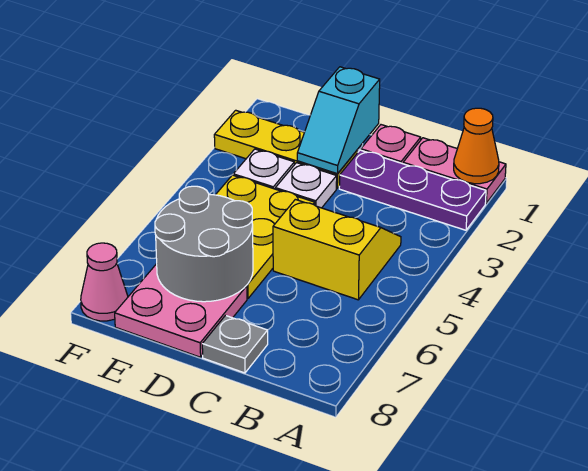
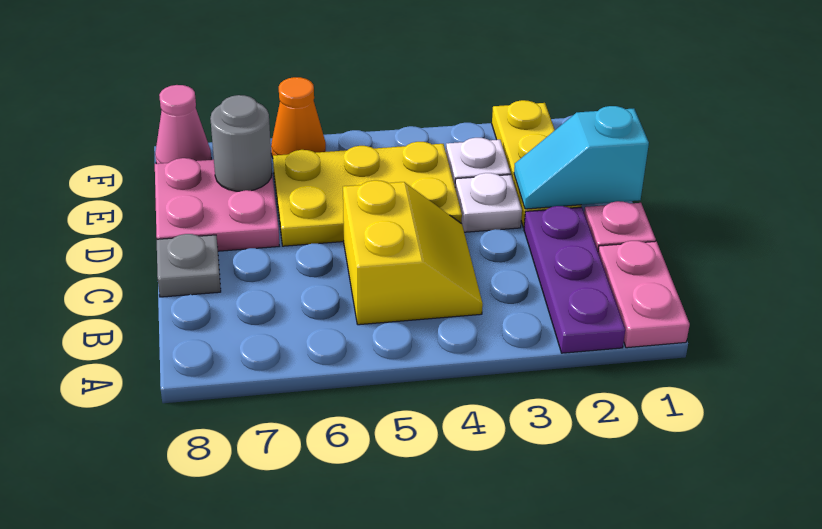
orange 1x1 cone [454,108,499,184] -> orange 1x1 cone moved to [271,77,326,158]
grey 2x2 round brick [155,186,253,302] -> grey 1x1 round brick [210,95,272,191]

